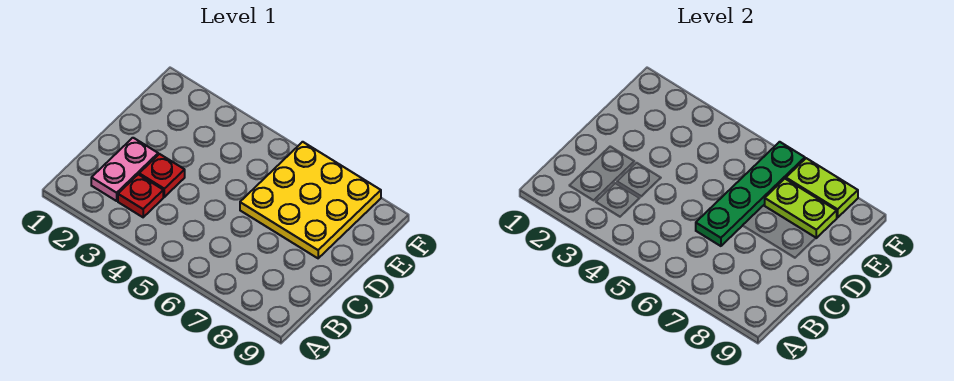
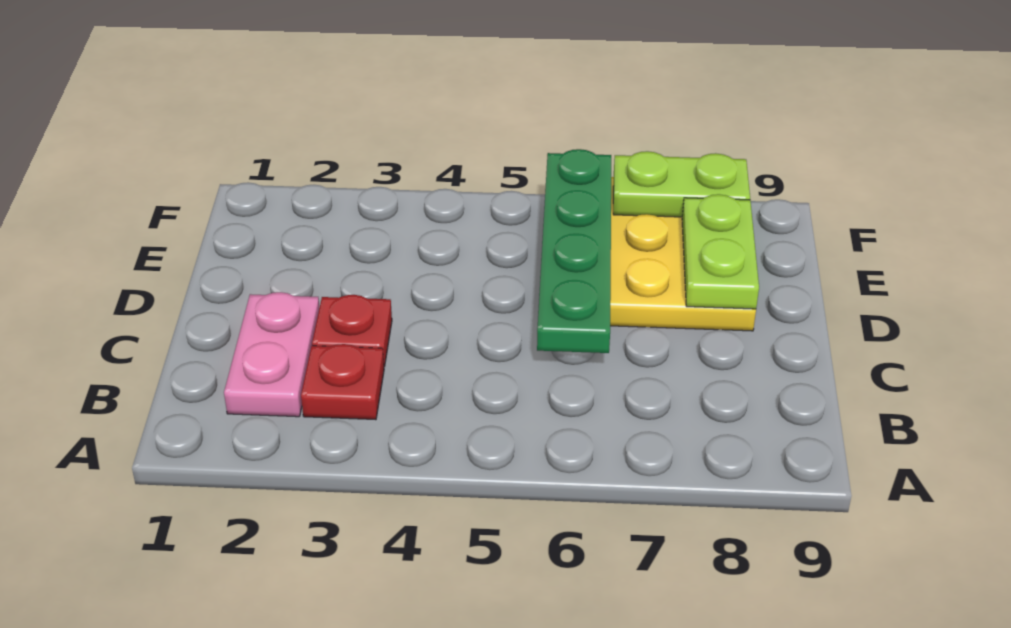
lime 1x2 plate [765,179,837,238] -> lime 1x2 plate turned to [682,194,759,309]

